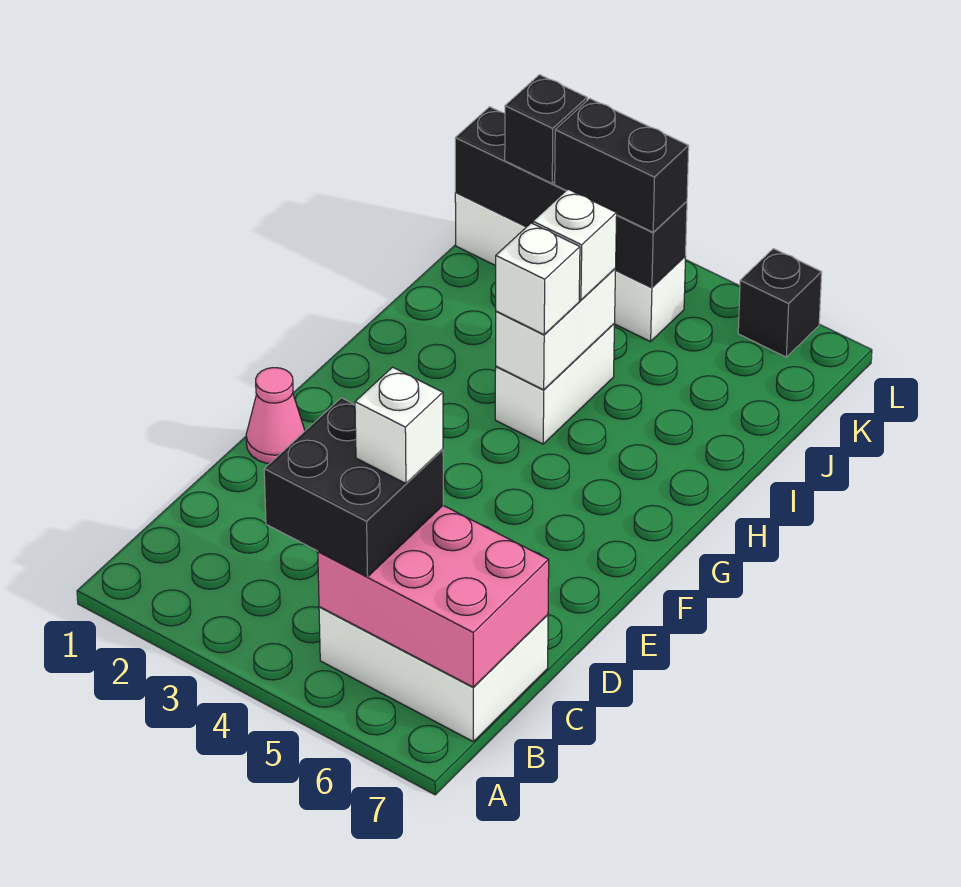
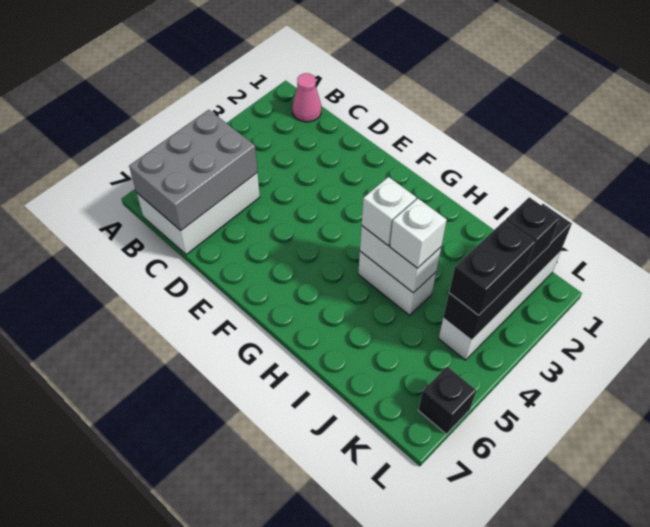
black 2x2 brick [264,398,443,577] -> none
pink 2x3 brick [318,506,549,687] -> grey 2x3 brick [129,110,257,230]
white 1x1 brick [355,367,443,483] -> none
pink 1x1 cone [246,368,305,464] -> pink 1x1 cone moved to [292,73,321,122]

